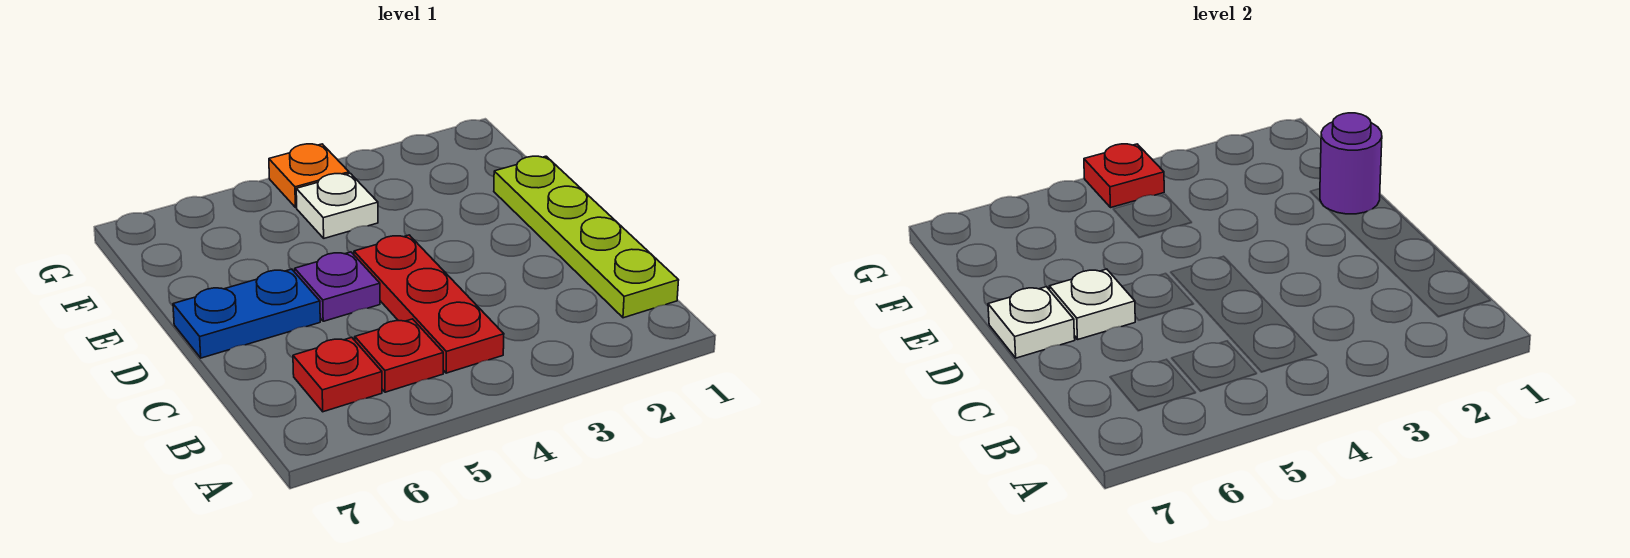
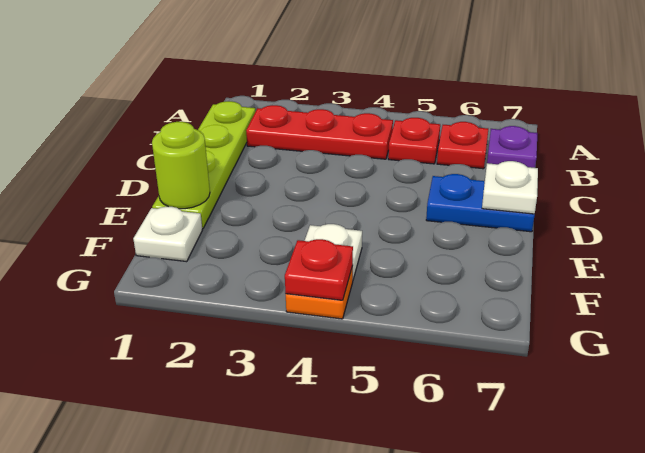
red 1x3 plate [354,235,504,373] -> red 1x3 plate turned to [246,105,393,159]
purple 1x1 plate [295,252,380,321] -> purple 1x1 plate moved to [487,126,537,168]
white 1x1 plate [1049,269,1135,339] -> white 1x1 plate moved to [133,207,202,262]
purple 1x1 round brick [1320,113,1382,214] -> lime 1x1 round brick [152,122,210,209]

